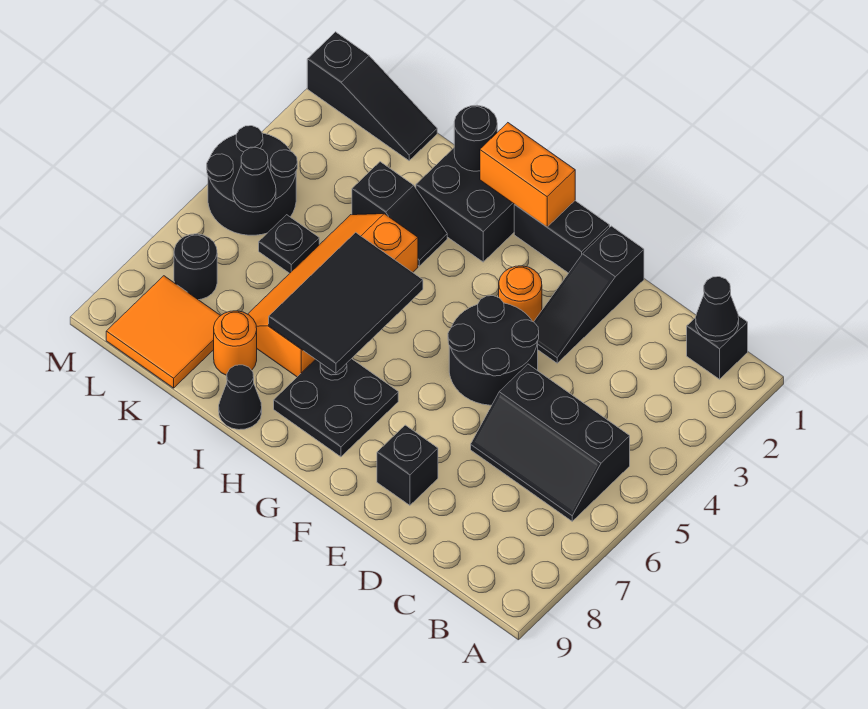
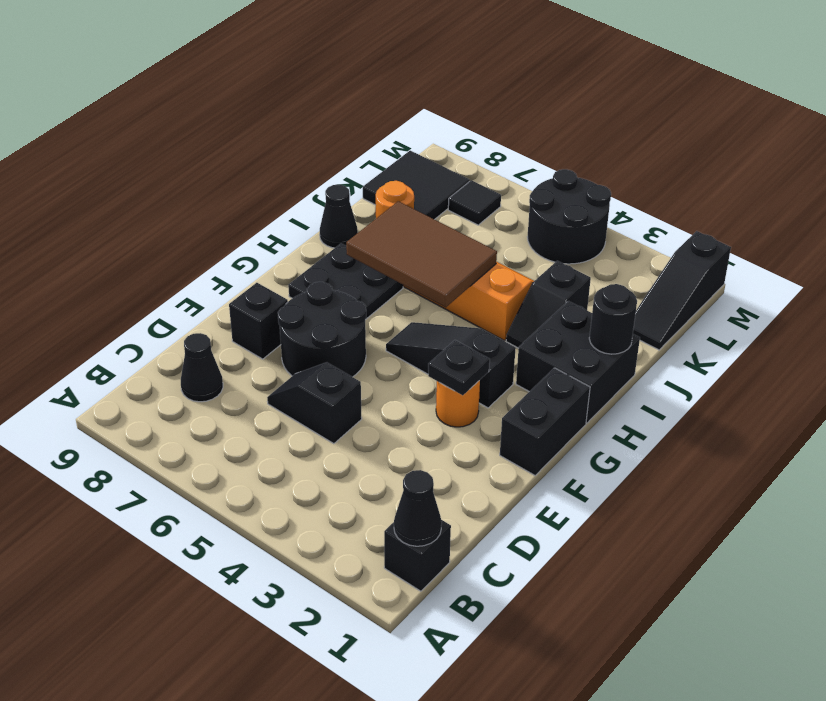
black 2x3 slope [471,364,630,521] -> black 1x2 slope [267,362,362,444]
black 1x3 slope [534,226,644,363] -> black 1x3 slope moved to [386,322,516,408]
black 2x2 round brick [448,296,539,405] -> black 2x2 round brick moved to [278,282,366,377]
orange 1x2 brick [480,123,575,227] -> none
black 2x3 tile [269,232,423,373] -> brown 2x3 tile [346,201,497,307]
black 1x1 plate [259,215,319,273] -> black 1x1 plate moved to [428,340,490,395]
orange 2x2 tile [106,276,221,388] -> black 2x2 tile [363,151,470,220]
black 1x1 cone [233,148,276,212] -> black 1x1 cone moved to [181,333,223,402]
black 1x1 round brick [174,234,217,300] -> black 1x1 tile [448,180,501,225]

